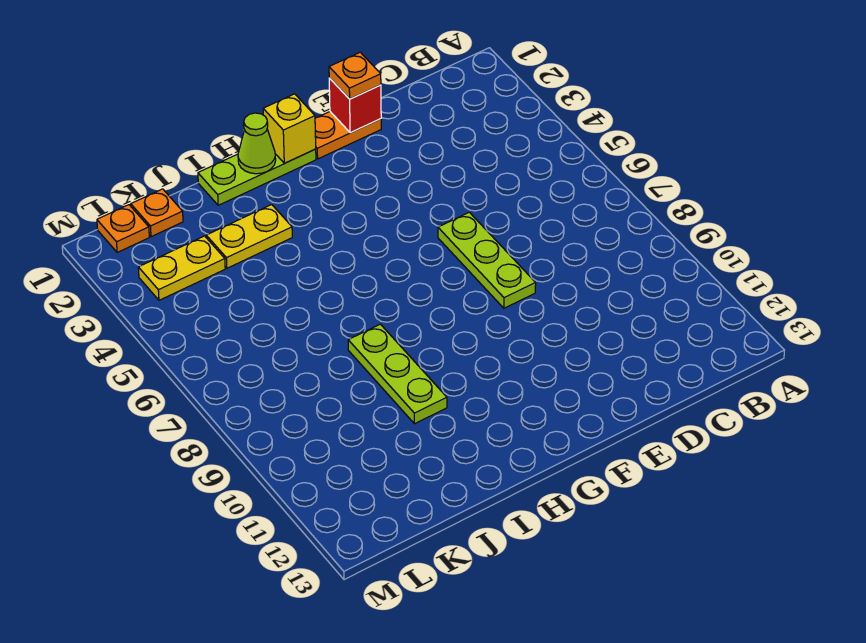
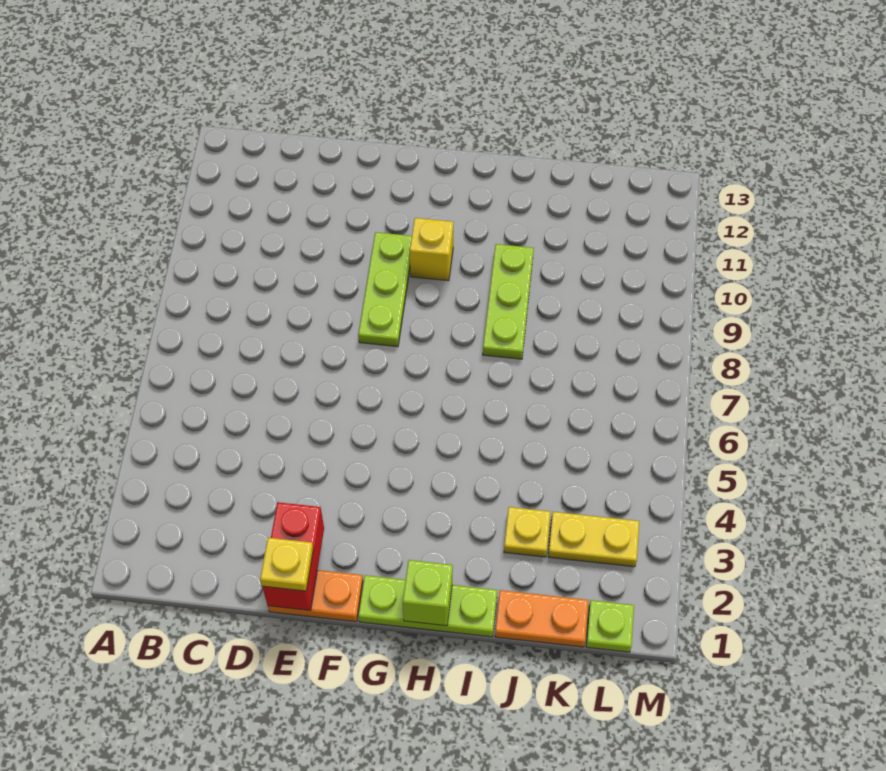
red 1x1 brick [329,78,381,133] -> red 1x2 brick [262,502,324,611]
orange 1x1 plate [329,52,381,99] -> yellow 1x1 plate [260,538,313,591]
lime 1x3 plate [438,212,536,308] -> lime 1x3 plate moved to [358,232,412,347]
yellow 1x1 brick [263,94,316,163] -> yellow 1x1 brick moved to [410,218,453,281]
lime 1x1 cone [238,113,276,174] -> lime 1x1 brick [403,560,453,626]
yellow 1x2 plate [206,205,292,268] -> yellow 1x1 plate [504,507,550,557]
orange 1x1 plate [131,189,183,237] -> orange 1x2 plate [495,590,588,647]
orange 1x1 plate [97,205,149,253] -> lime 1x1 plate [586,600,634,652]

